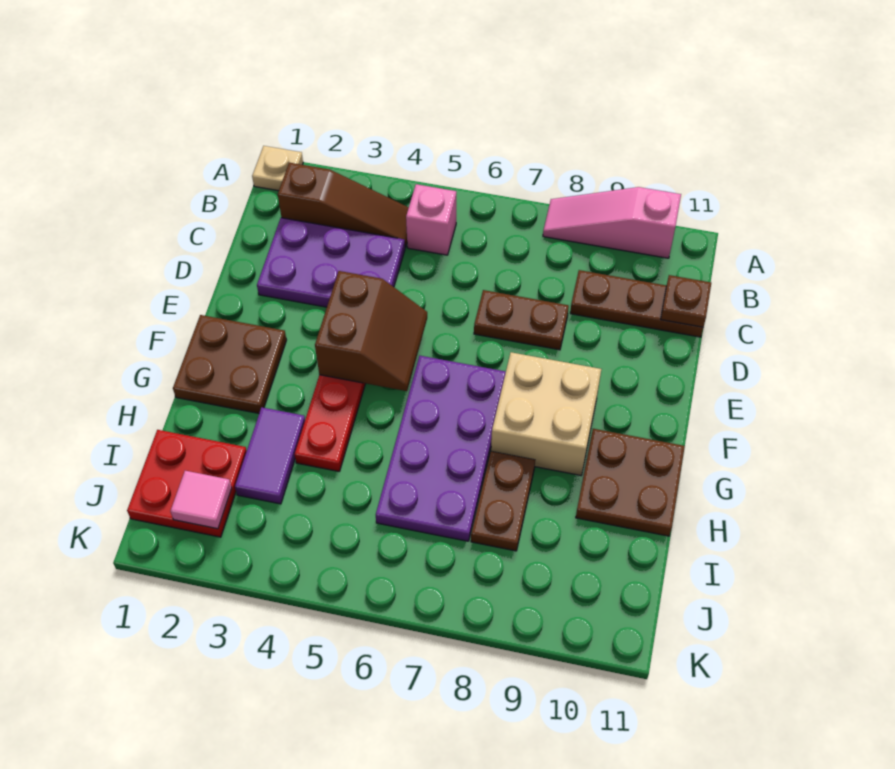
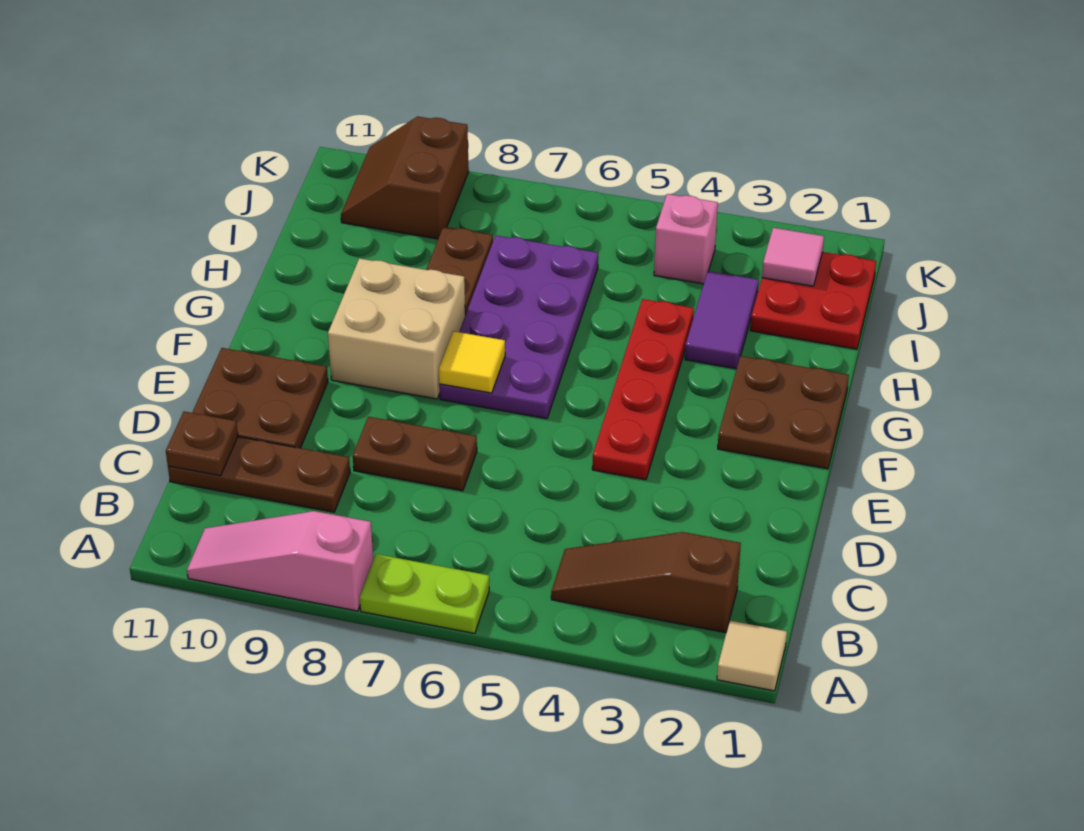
tan 1x1 plate [252,146,303,191] -> tan 1x1 tile [717,620,787,691]
none -> lime 1x2 plate [360,554,489,633]
pink 1x3 slope [543,187,681,258] -> pink 1x3 slope turned to [187,511,373,611]
pink 1x1 brick [406,184,456,255] -> pink 1x1 brick moved to [654,194,718,284]
purple 2x3 plate [257,218,405,307] -> none
brown 2x2 slope [315,271,427,391] -> brown 2x2 slope moved to [341,116,469,239]
none -> yellow 1x1 tile [439,331,505,393]
brown 2x2 plate [576,429,685,536] -> brown 2x2 plate moved to [192,348,328,448]

